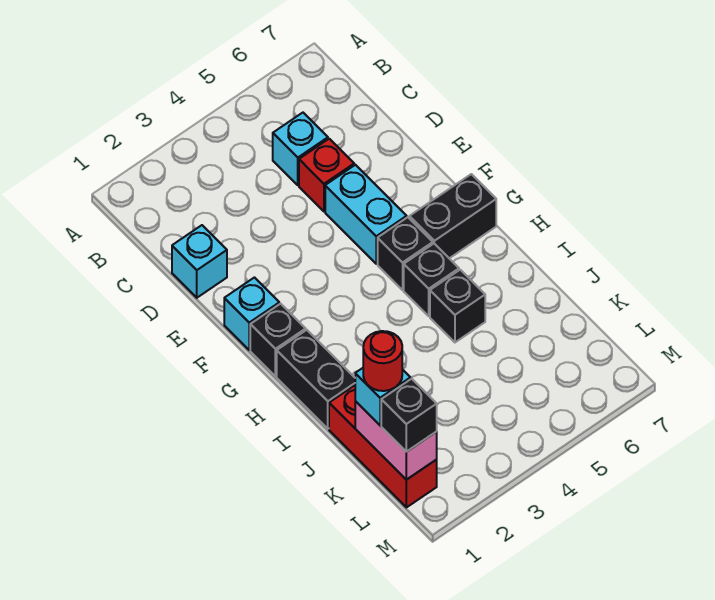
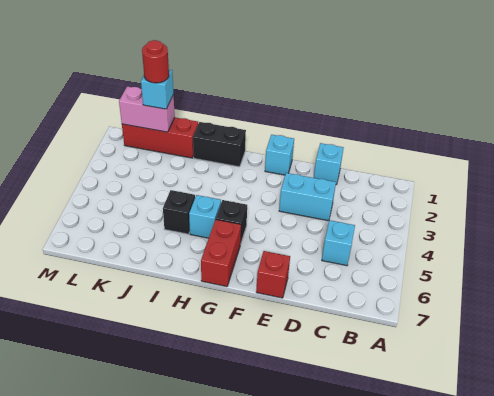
red 1x1 brick [299,139,354,211] -> red 1x1 brick moved to [256,251,290,298]
cyan 1x2 brick [325,165,407,264] -> cyan 1x2 brick moved to [279,173,336,221]
black 1x1 brick [250,304,306,376] -> none
black 1x2 brick [409,174,496,258] -> red 1x2 brick [201,219,241,287]
black 1x1 brick [404,244,459,316] -> cyan 1x1 brick [189,195,221,238]
black 1x1 brick [381,379,437,452] -> none

